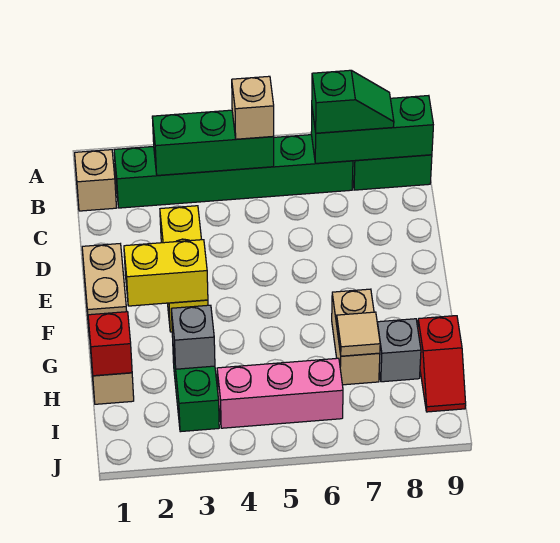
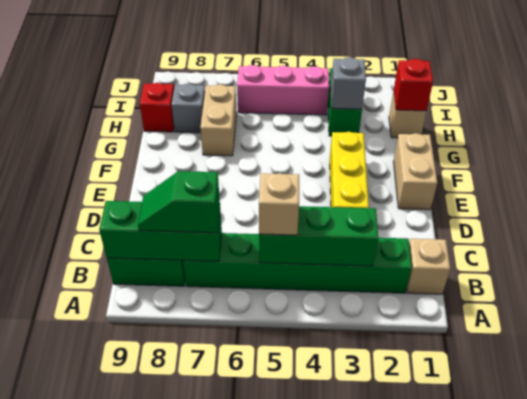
yellow 1x2 brick [124,240,208,306] -> none
tan 1x1 tile [337,312,380,356] -> none

